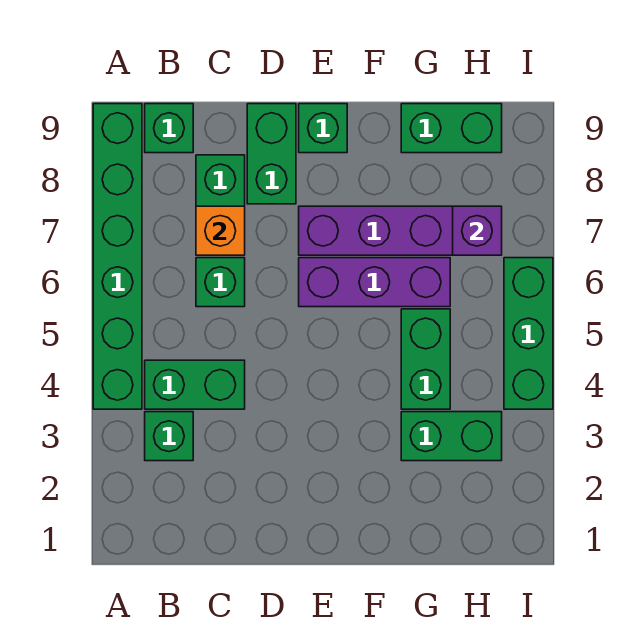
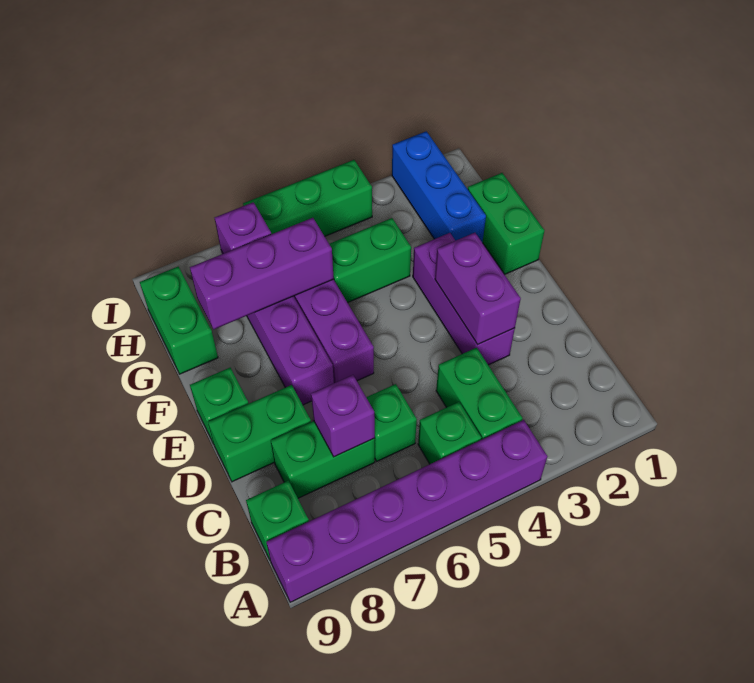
green 1x6 brick [93,104,142,409] -> purple 1x6 brick [266,420,547,602]
green 1x1 brick [145,412,193,461] -> green 1x1 brick moved to [418,402,481,464]
orange 1x1 brick [196,206,245,255] -> purple 1x1 brick [311,375,375,457]
none -> purple 1x3 brick [413,233,515,365]
none -> purple 1x2 brick [435,233,521,345]
none -> blue 1x3 brick [392,131,486,243]
green 1x2 brick [401,412,502,461] -> green 1x2 brick moved to [468,173,544,274]
none -> purple 1x3 brick [190,218,334,329]

